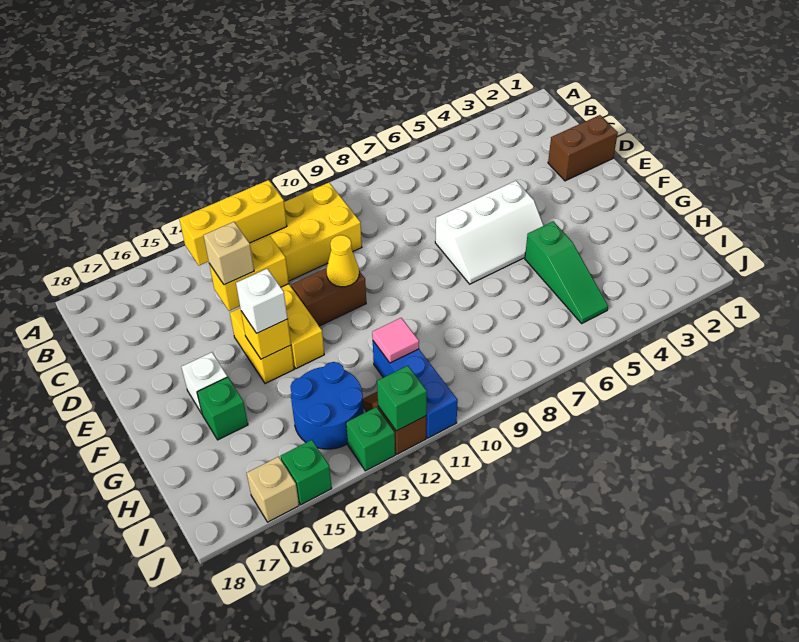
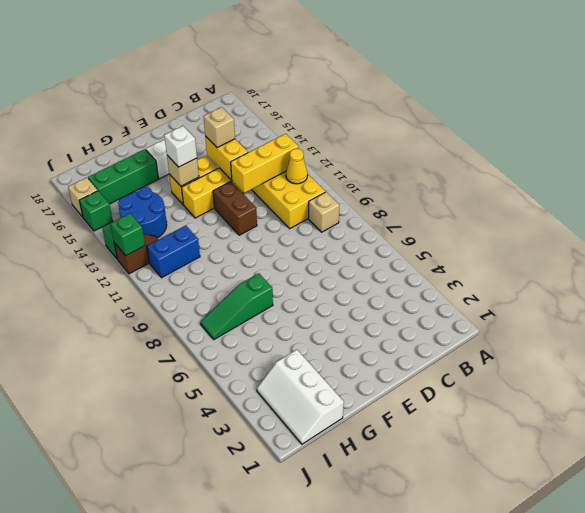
none -> tan 1x1 brick [309,192,339,232]
yellow 1x3 brick [179,180,287,265] -> yellow 1x3 brick turned to [231,134,298,193]
brown 1x2 brick [548,115,618,181] -> none
white 2x3 slope [435,181,544,284] -> white 2x3 slope moved to [257,350,344,444]
yellow 1x1 cone [327,235,359,287] -> yellow 1x1 cone moved to [286,149,308,184]
yellow 1x1 brick [241,311,291,359] -> tan 1x1 brick [167,155,199,186]
green 1x3 slope [525,221,608,323] -> green 1x3 slope moved to [201,273,273,339]
green 1x1 brick [197,377,248,440] -> green 1x3 brick [88,149,158,204]
blue 1x3 brick [373,341,458,438] -> blue 1x2 brick [147,225,200,278]
pink 1x1 tile [372,318,419,363] -> none

